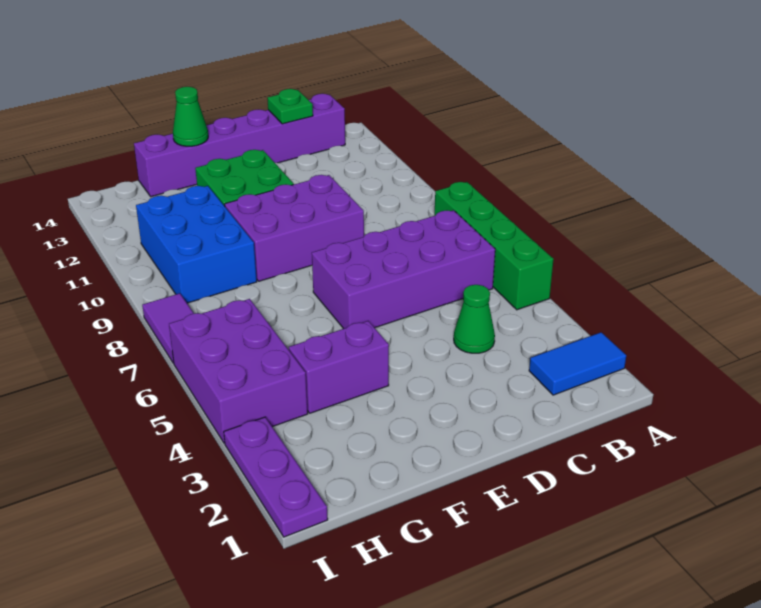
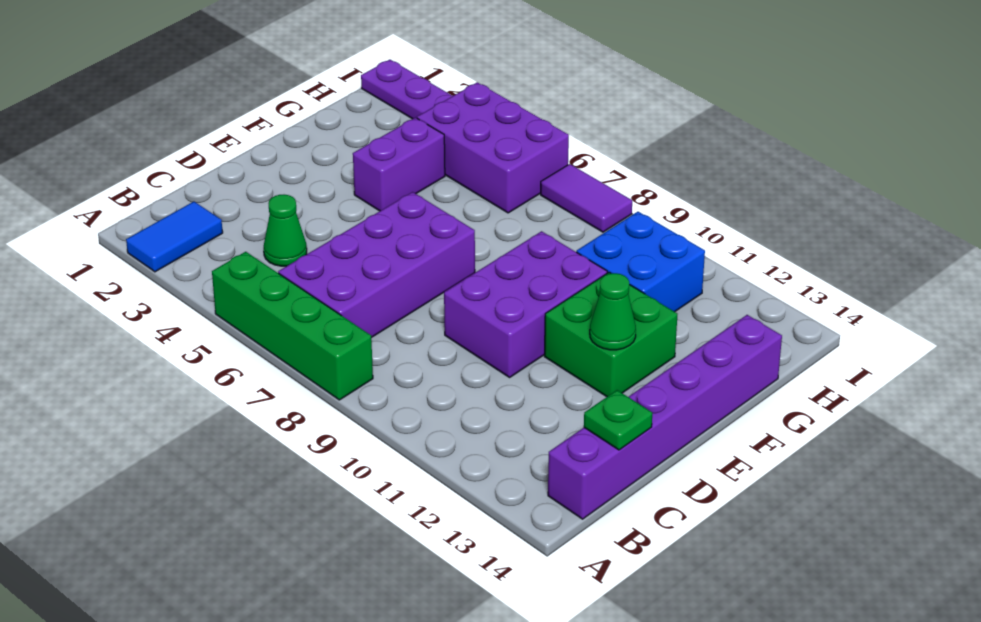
green 1x1 cone [173,87,208,146] -> green 1x1 cone moved to [590,273,636,350]
blue 2x3 brick [136,186,257,303] -> blue 2x2 brick [577,212,705,312]

